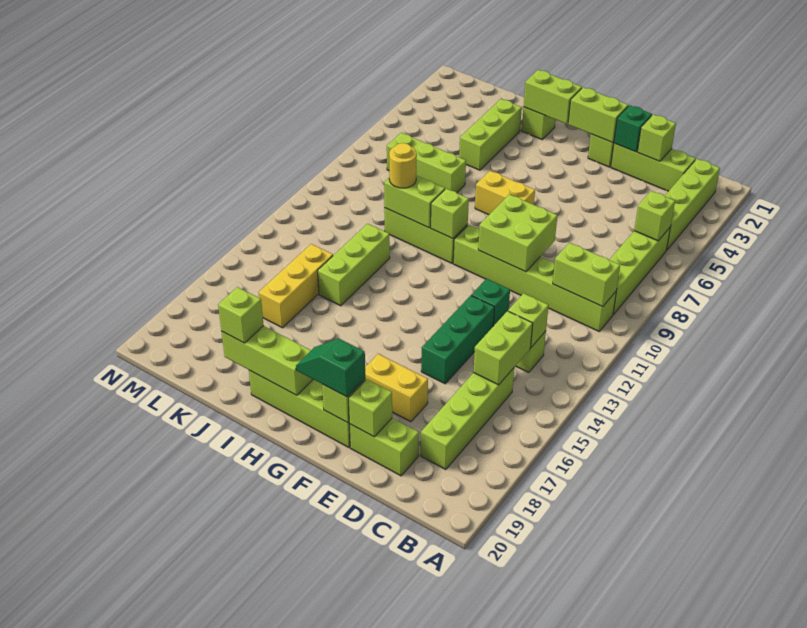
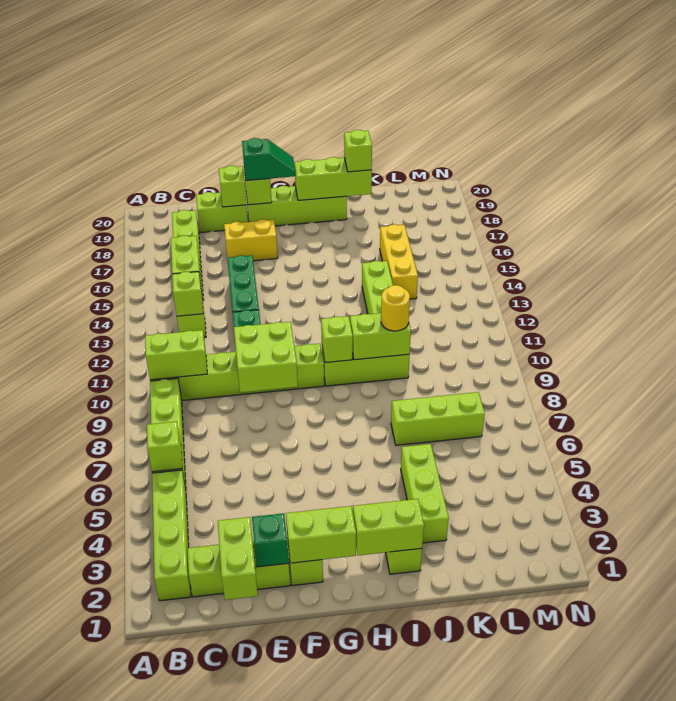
lime 1x1 brick [638,114,676,161] -> lime 1x2 brick [218,517,258,600]
yellow 1x2 brick [475,171,535,215] -> none

